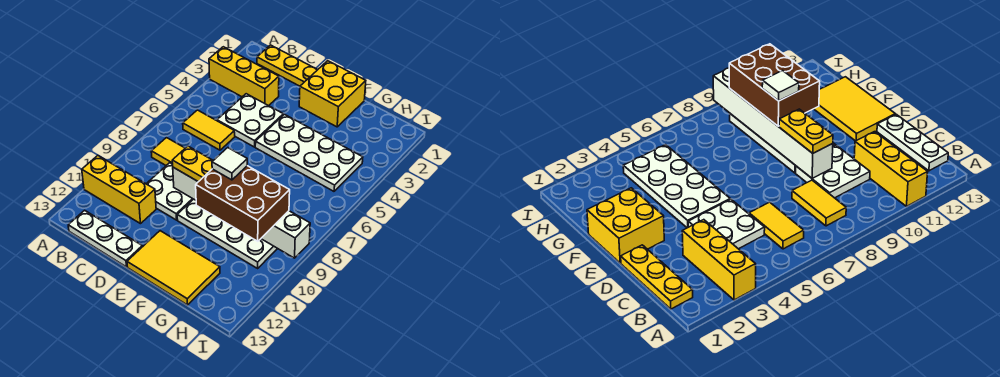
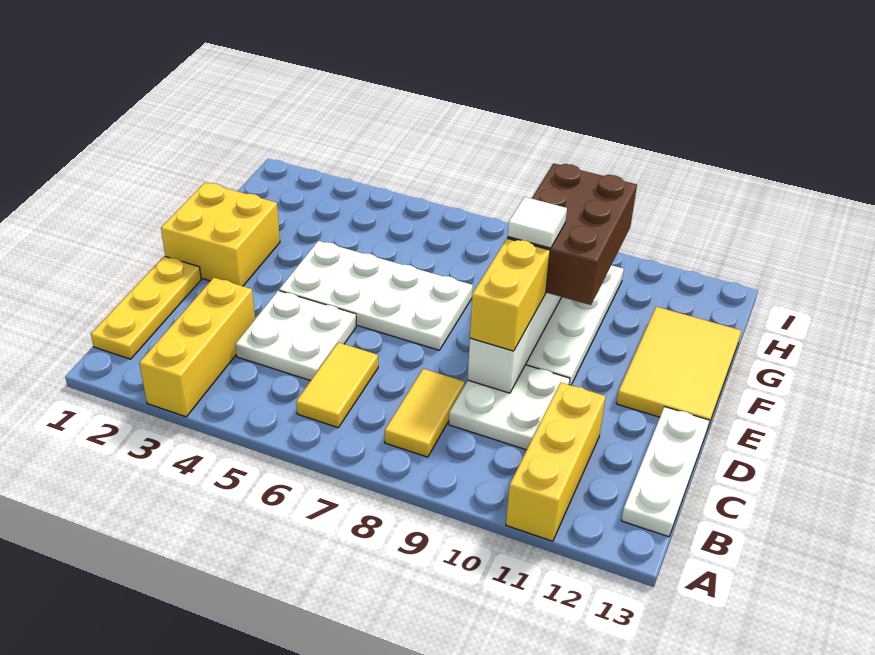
yellow 1x2 plate [172,146,213,182] -> yellow 1x2 brick [470,238,550,351]
white 2x4 plate [255,114,363,191] -> white 2x4 plate turned to [279,241,473,350]

